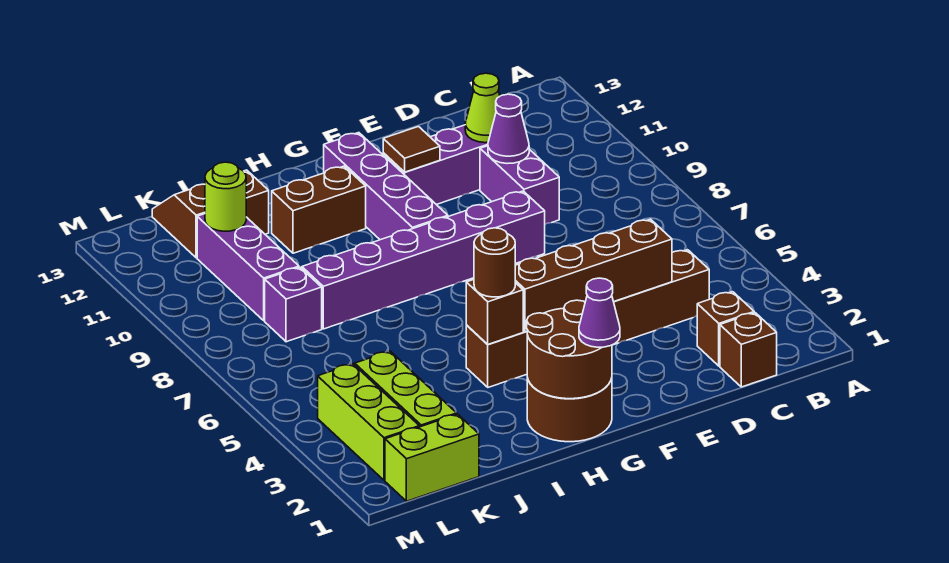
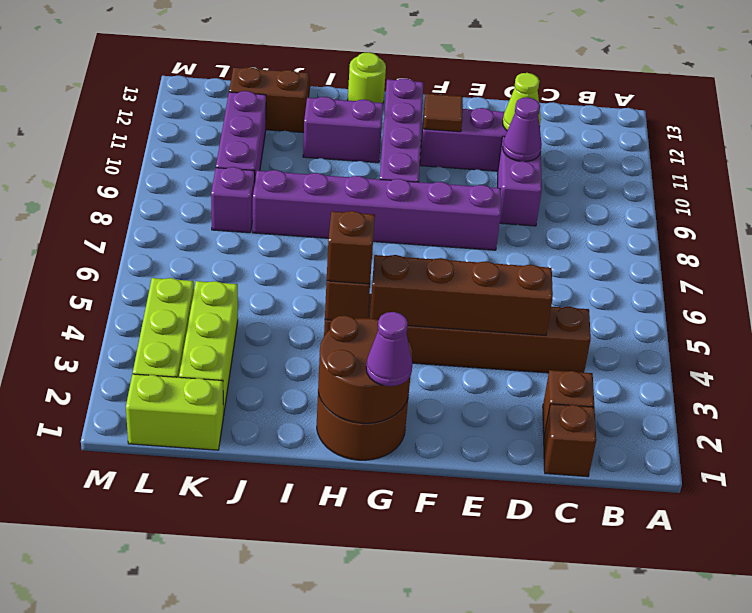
brown 1x1 round brick [474,228,515,297] -> brown 1x1 brick [327,211,375,284]
brown 1x2 brick [272,166,366,253] -> purple 1x2 brick [303,97,383,163]
lime 1x1 round brick [205,162,246,231] -> lime 1x1 round brick moved to [348,52,386,103]

